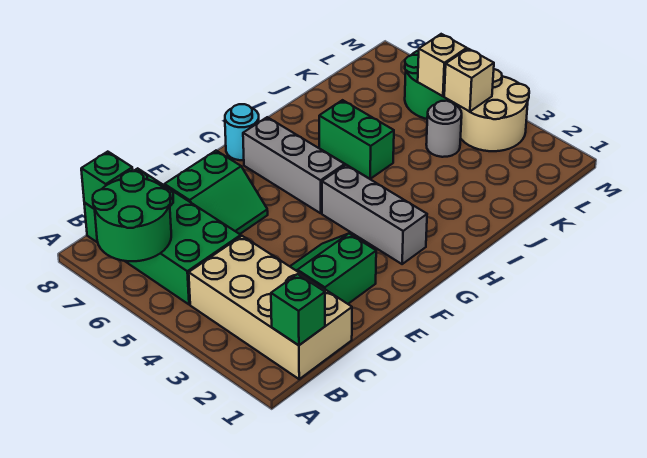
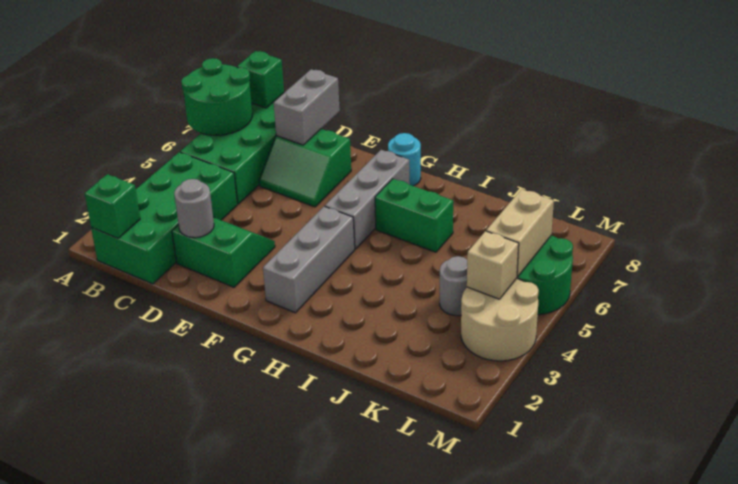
tan 2x4 brick [189,236,352,379] -> green 2x4 brick [91,152,237,284]
none -> grey 1x1 round brick [174,179,214,238]
none -> grey 1x2 brick [274,69,340,145]
green 1x2 brick [319,100,394,179] -> green 1x2 brick turned to [375,179,453,252]
tan 1x1 brick [418,34,467,96] -> tan 1x2 brick [486,189,554,277]

